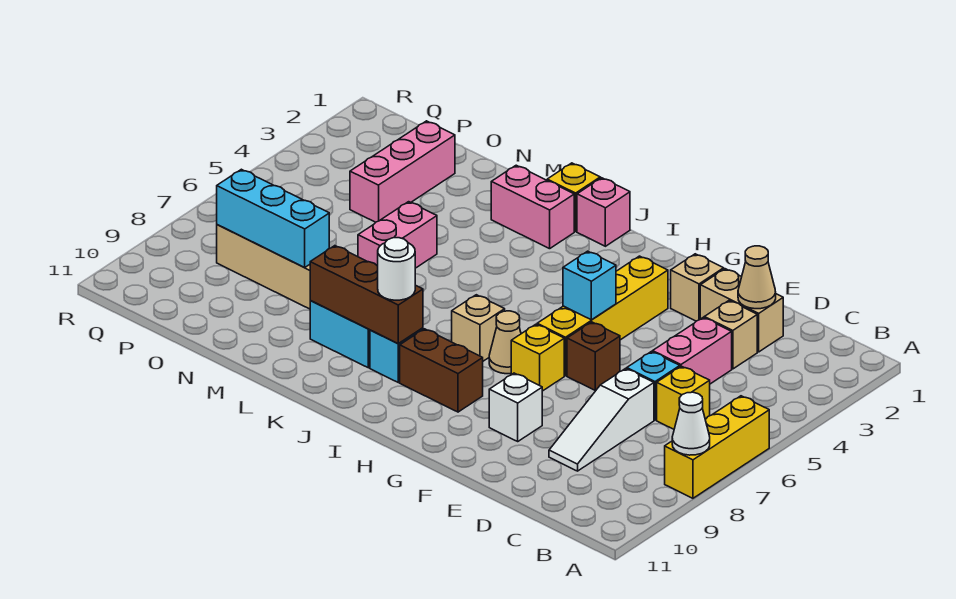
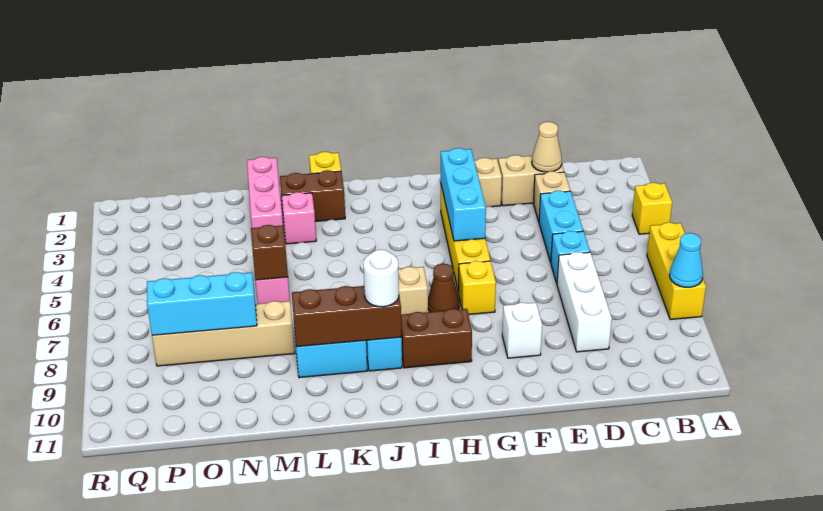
white 1x1 cone [672,392,710,455] -> cyan 1x1 cone [670,233,703,287]
yellow 1x1 brick [657,366,710,429] -> yellow 1x1 brick moved to [632,183,672,234]
pink 1x2 brick [653,318,732,384] -> cyan 1x2 brick [539,191,583,262]
white 1x3 slope [549,369,654,471] -> white 1x3 brick [557,252,612,352]
brown 1x1 brick [567,322,620,391] -> brown 1x1 brick moved to [251,225,288,280]
cyan 1x1 brick [563,251,616,320] -> cyan 1x3 brick [441,148,486,241]
tan 1x1 cone [489,311,521,374] -> brown 1x1 cone [428,264,459,312]
pink 1x1 brick [577,178,630,246] -> pink 1x1 brick moved to [282,192,316,244]
pink 1x2 brick [491,165,574,249] -> brown 1x2 brick [280,170,345,221]
pink 1x3 brick [350,121,455,222] -> pink 1x3 brick moved to [247,157,283,228]

